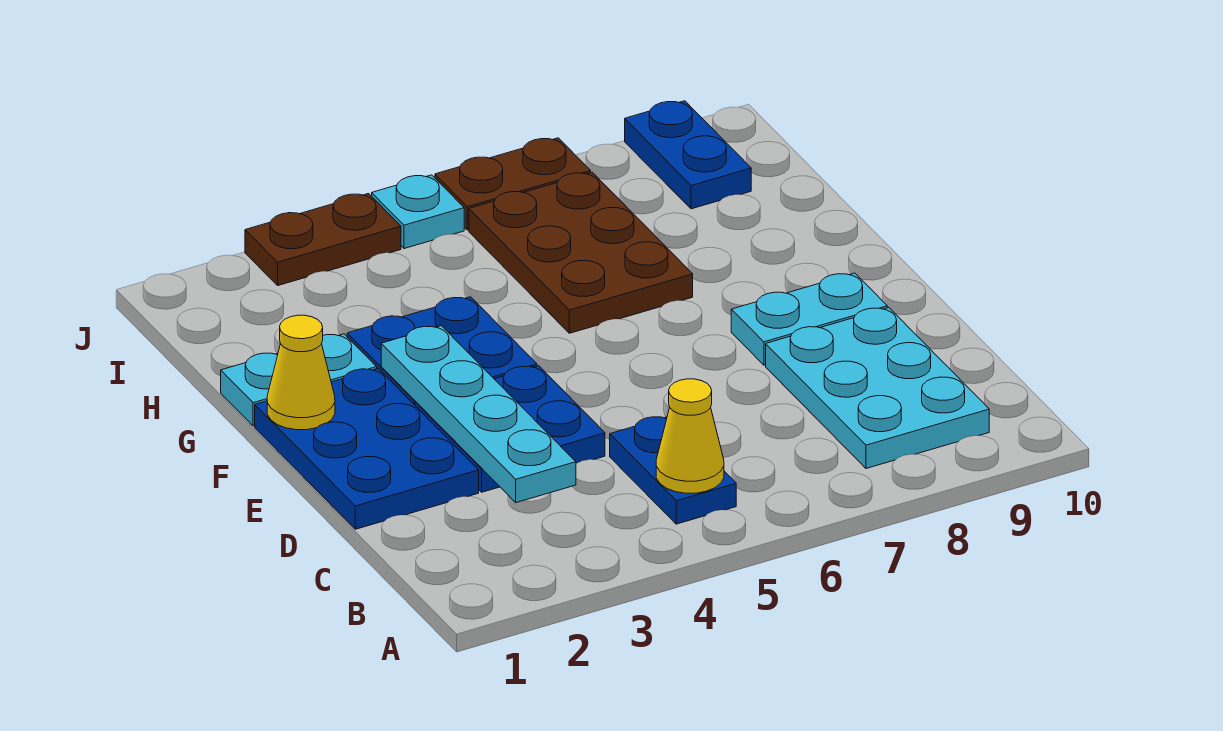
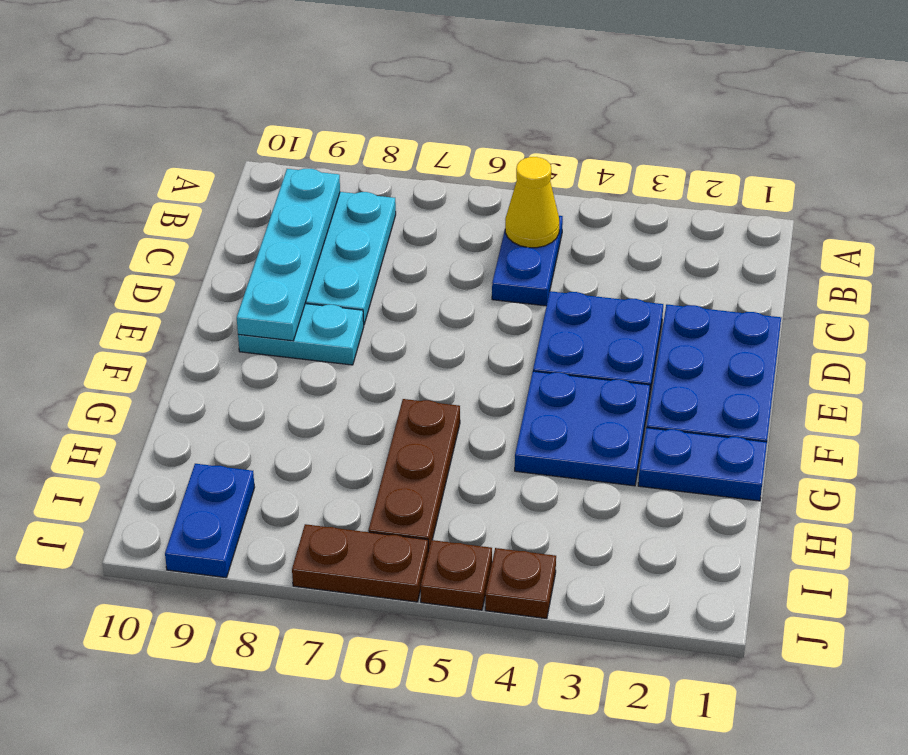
cyan 1x4 plate [381,326,576,503] -> cyan 1x4 plate moved to [237,169,340,341]
yellow 1x1 cone [267,315,335,430] -> none
cyan 1x2 plate [221,334,377,426] -> blue 1x2 plate [638,428,767,501]
brown 2x3 plate [469,172,693,333] -> brown 1x3 plate [368,399,460,552]
brown 1x2 plate [245,194,401,285] -> brown 1x1 plate [485,548,556,618]
cyan 1x1 plate [372,175,464,249] -> brown 1x1 plate [421,540,492,610]

